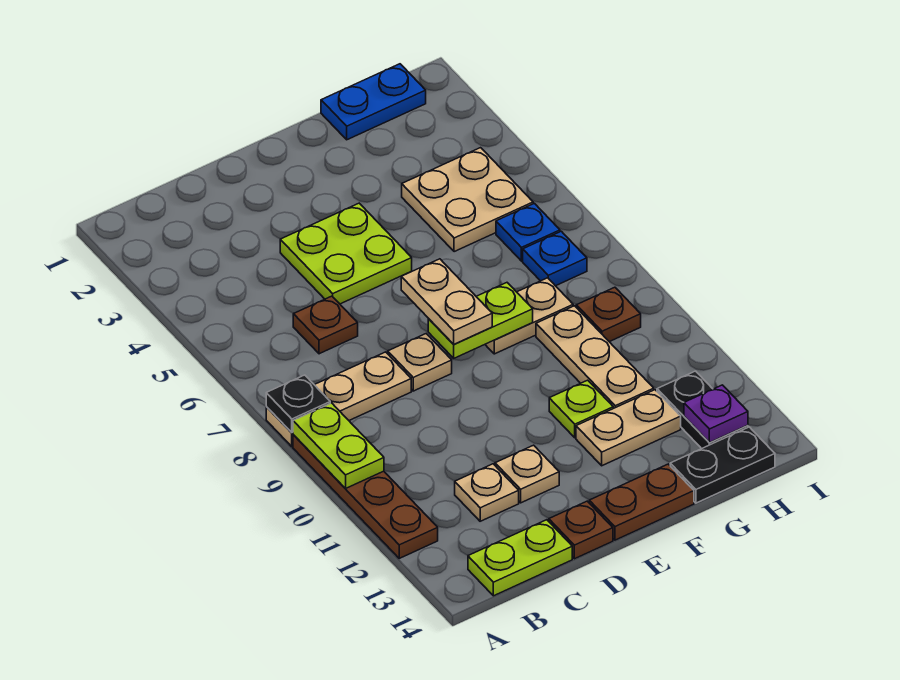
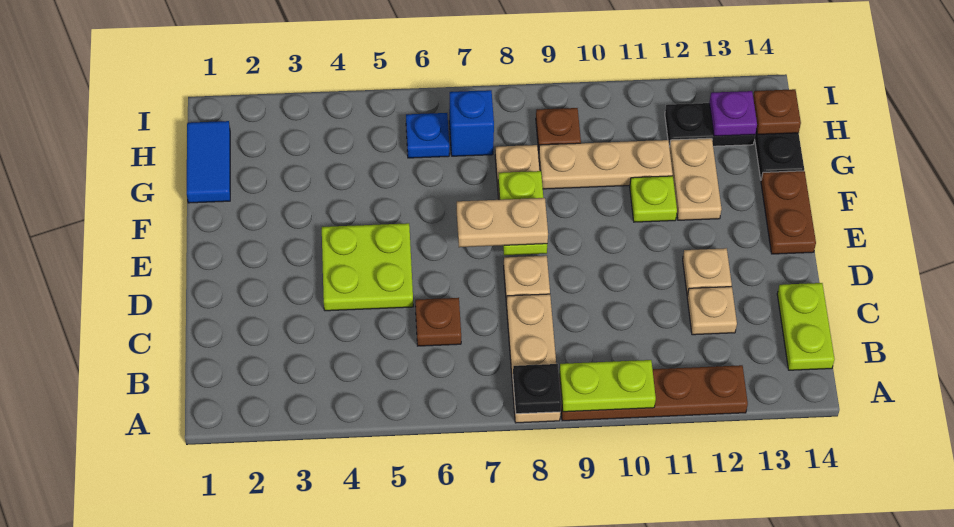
brown 1x1 plate [549,501,613,559] -> brown 1x1 plate moved to [753,89,801,135]
blue 1x2 plate [321,64,426,140] -> blue 1x2 tile [187,121,230,203]
tan 2x2 plate [402,148,533,252] -> none
blue 1x1 plate [523,231,587,286] -> blue 1x1 brick [449,90,494,156]

